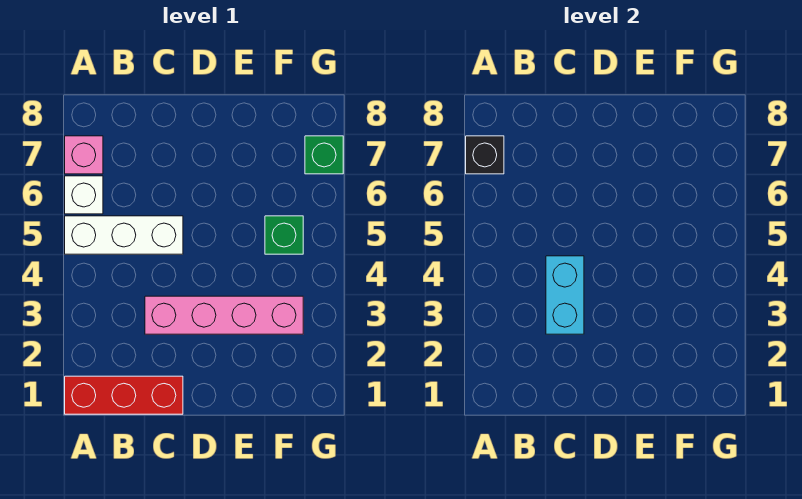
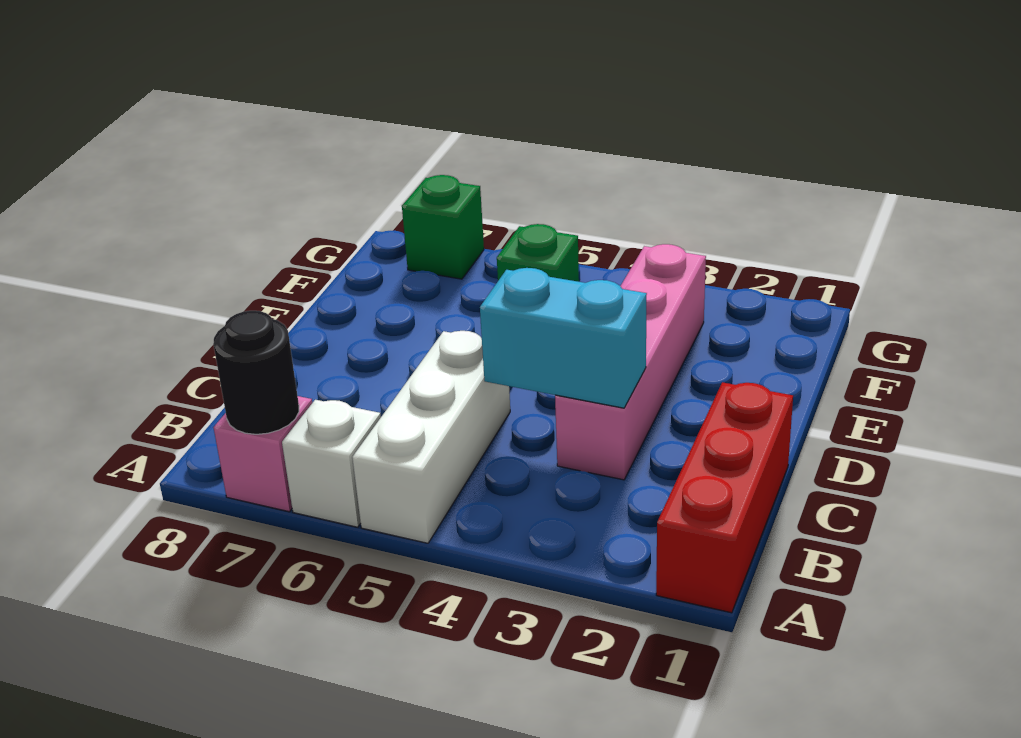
black 1x1 brick [466,136,504,174] -> black 1x1 round brick [213,311,299,434]

